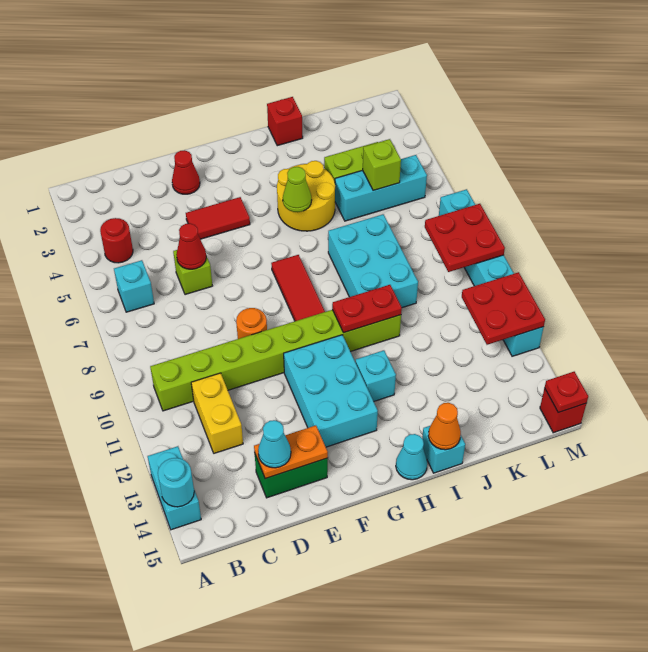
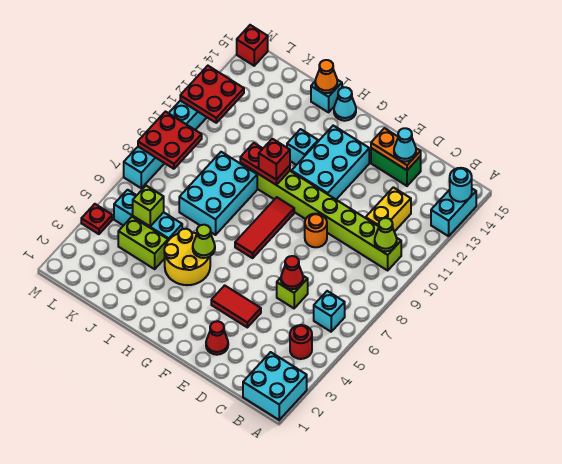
none -> cyan 2x2 brick [243,352,307,420]
none -> lime 1x1 cone [375,218,397,251]
red 1x1 brick [267,97,303,146] -> red 1x1 brick moved to [259,139,290,180]
red 1x1 plate [545,372,588,413] -> red 1x1 plate moved to [81,204,112,234]

